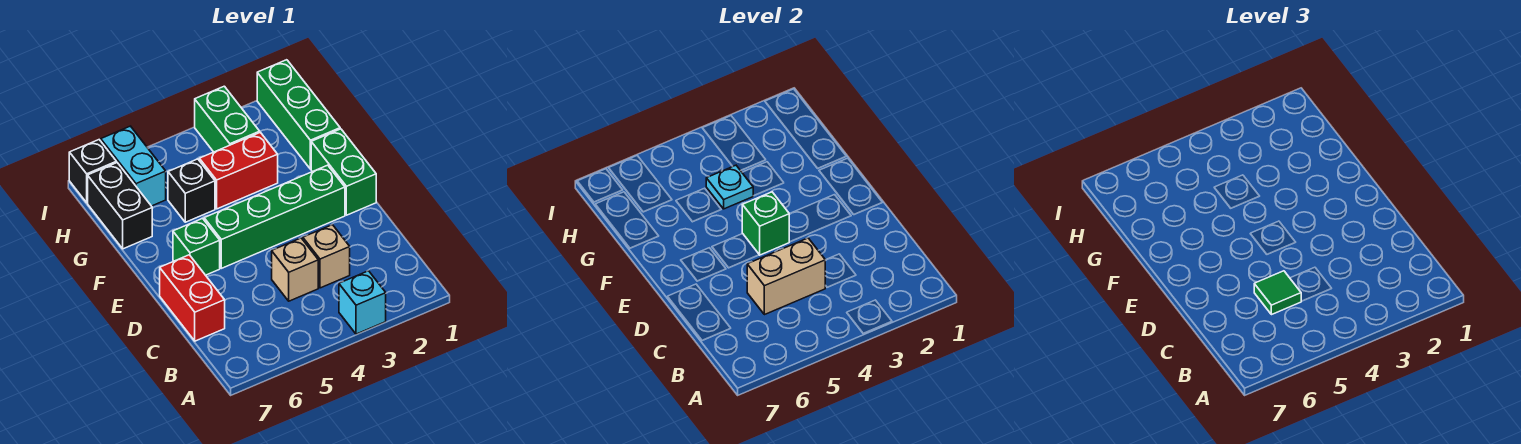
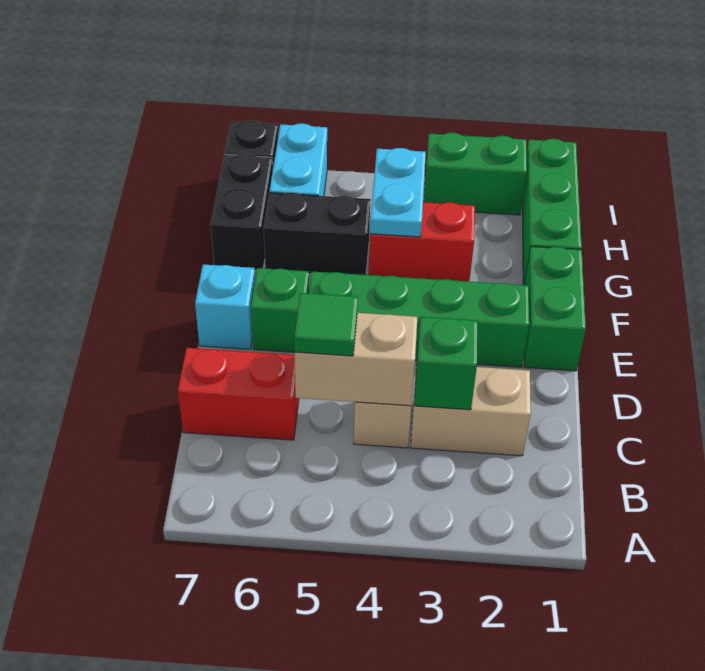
cyan 1x1 brick [339,271,386,334] -> cyan 1x1 brick moved to [195,264,255,349]
tan 1x1 brick [303,225,350,288] -> tan 1x2 brick [411,367,531,456]
red 1x2 brick [160,255,225,341] -> red 1x2 brick turned to [178,348,299,440]
green 1x1 brick [742,192,789,255] -> green 1x1 brick moved to [414,317,478,410]
cyan 1x1 plate [706,165,753,209] -> cyan 1x2 plate [370,148,426,237]
black 1x1 brick [168,159,215,222] -> black 1x2 brick [264,192,371,275]
green 1x2 brick [195,86,260,152] -> green 1x2 brick turned to [424,133,527,215]

